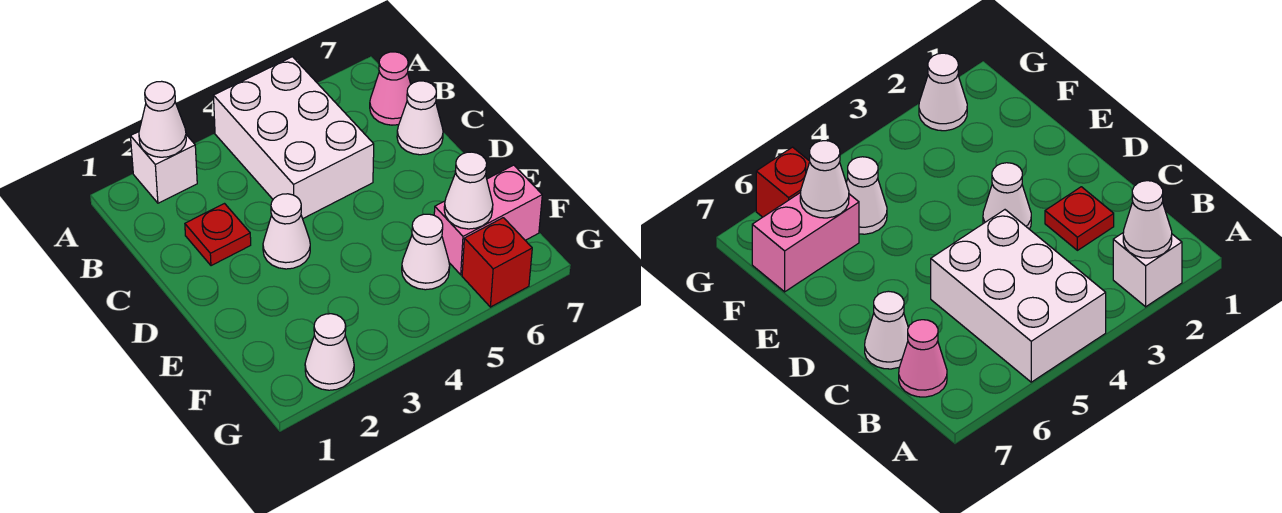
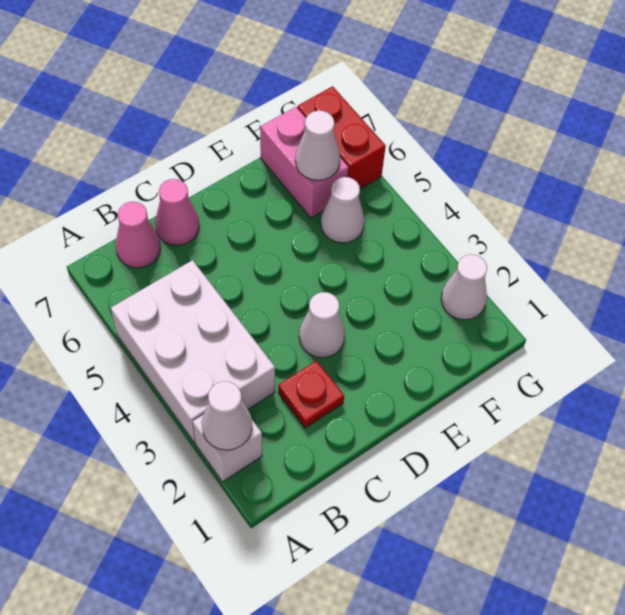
white 2x3 brick [214,57,374,219] -> white 2x3 brick turned to [111,260,275,443]
white 1x1 cone [397,81,443,155] -> pink 1x1 cone [155,179,199,245]
red 1x1 brick [462,218,532,307] -> red 1x2 brick [298,86,386,189]

